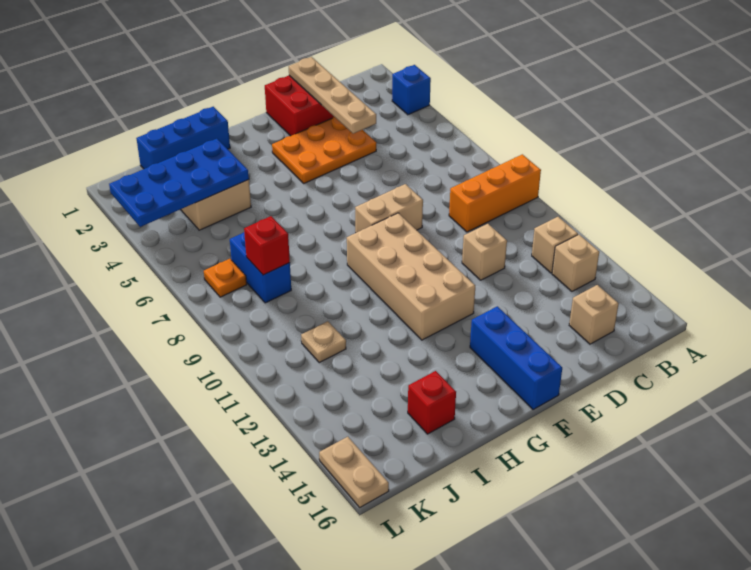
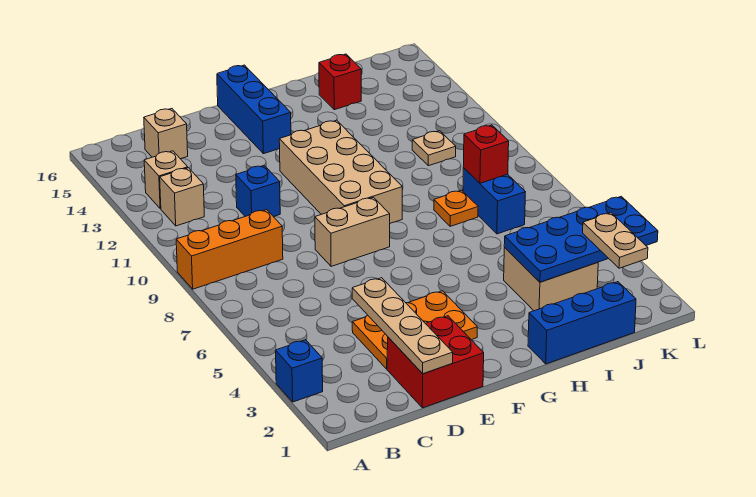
tan 1x1 brick [462,224,507,280] -> blue 1x1 brick [236,166,280,217]
orange 1x1 plate [204,259,247,297] -> orange 1x1 plate moved to [434,190,478,226]
tan 1x2 plate [319,437,389,507] -> tan 1x2 plate moved to [583,213,648,268]

